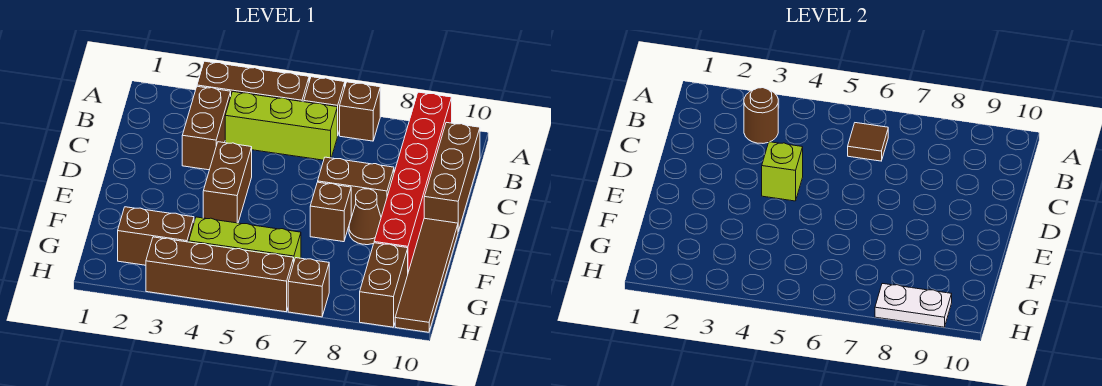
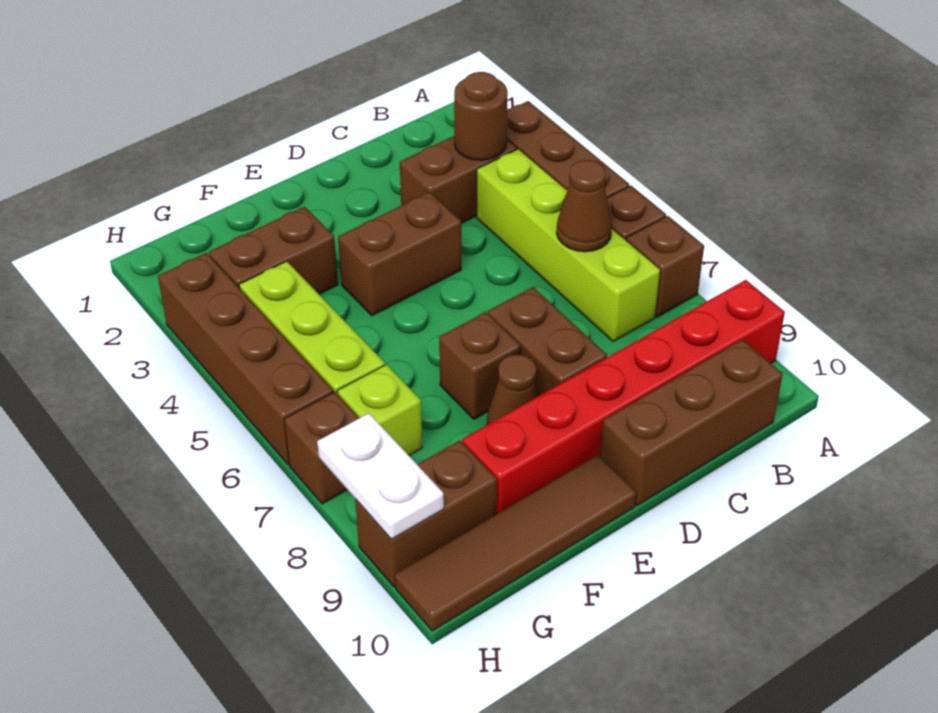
lime 1x3 brick [225,92,337,160] -> lime 1x4 brick [477,149,660,342]
brown 1x1 tile [848,123,888,161] -> brown 1x1 cone [557,160,612,252]
lime 1x1 brick [762,142,803,201] -> lime 1x1 brick moved to [337,365,422,455]
brown 1x2 brick [118,207,194,265] -> brown 1x2 brick turned to [209,207,338,294]

